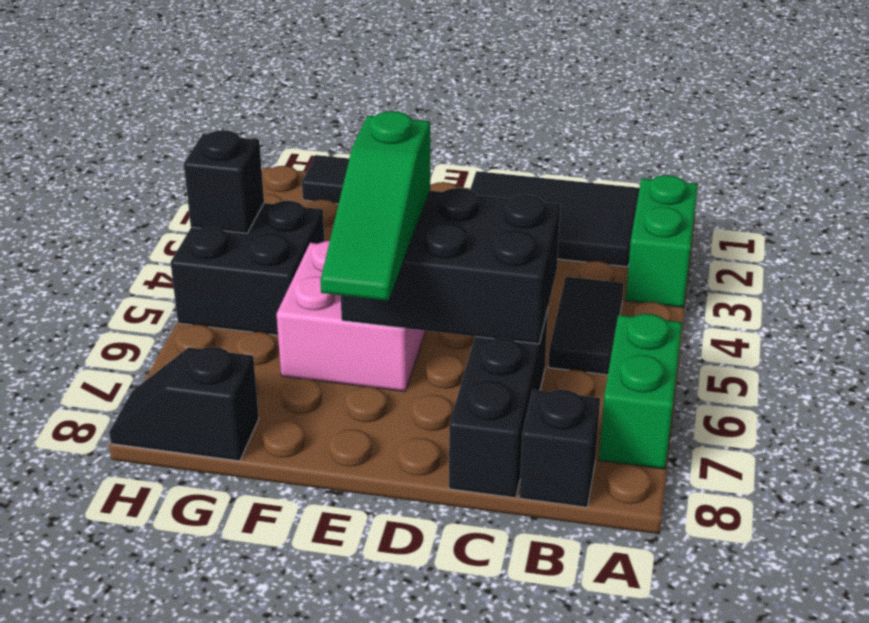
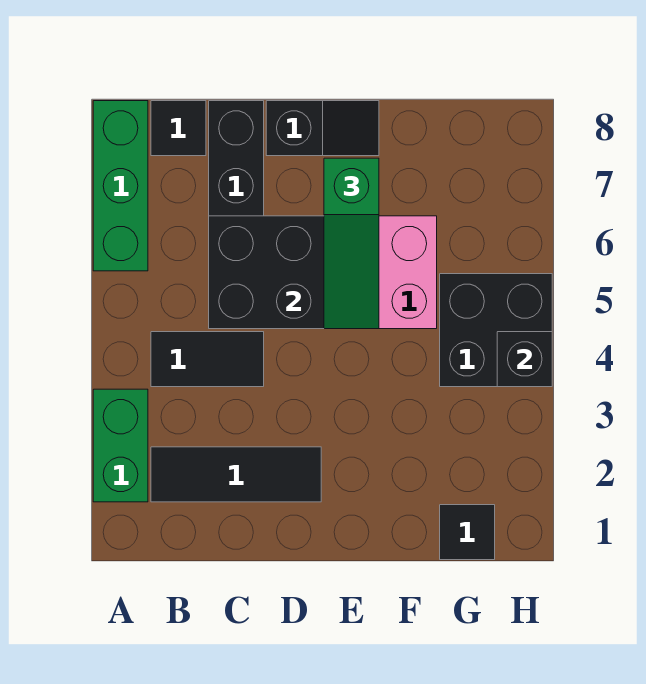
green 1x2 brick [599,314,682,469] -> green 1x3 brick [93,101,148,271]
black 2x3 tile [470,171,640,267] -> black 1x3 tile [151,447,321,502]
black 1x2 tile [548,277,624,375] -> black 1x2 tile turned to [151,332,264,387]
black 1x1 brick [519,390,600,507] -> black 1x1 tile [151,101,206,156]
green 1x3 slope [320,111,430,301] -> green 1x3 slope turned to [324,158,379,329]
black 1x2 slope [109,347,259,461] -> black 1x2 slope moved to [266,101,379,156]

